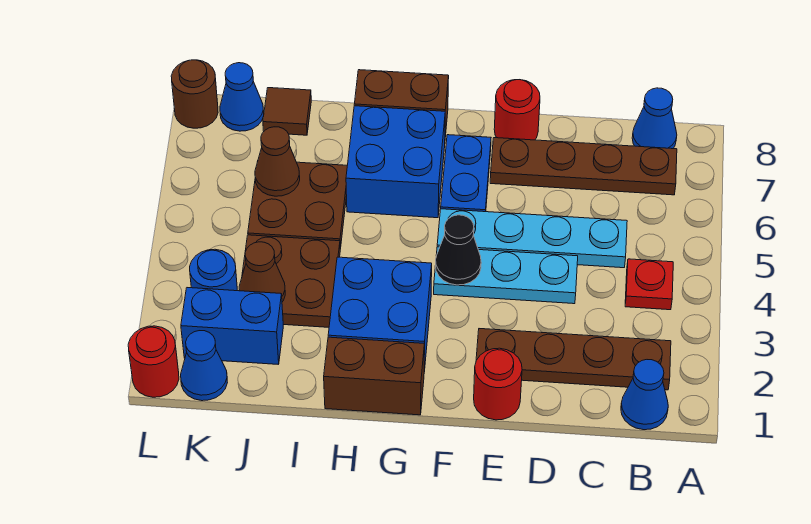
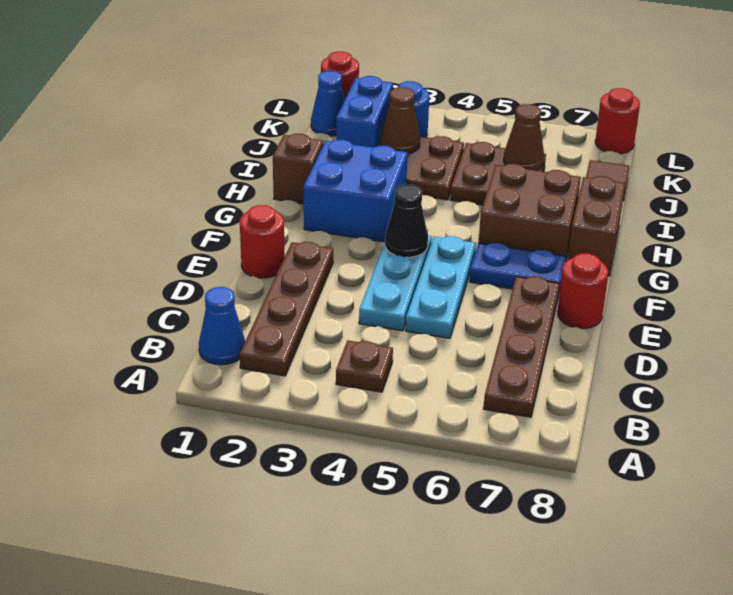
red 1x1 plate [625,259,673,310] -> brown 1x1 plate [336,341,393,392]
blue 1x1 cone [632,88,677,149] -> none
cyan 1x4 plate [437,209,627,268] -> cyan 1x3 plate [406,236,476,338]
brown 1x2 brick [324,337,424,415] -> brown 1x1 brick [273,134,323,204]
blue 2x2 brick [346,106,445,218] -> brown 2x2 brick [478,164,581,262]
blue 1x1 cone [220,63,264,131] -> none
brown 1x1 round brick [171,60,218,128] -> red 1x1 round brick [595,88,640,154]

